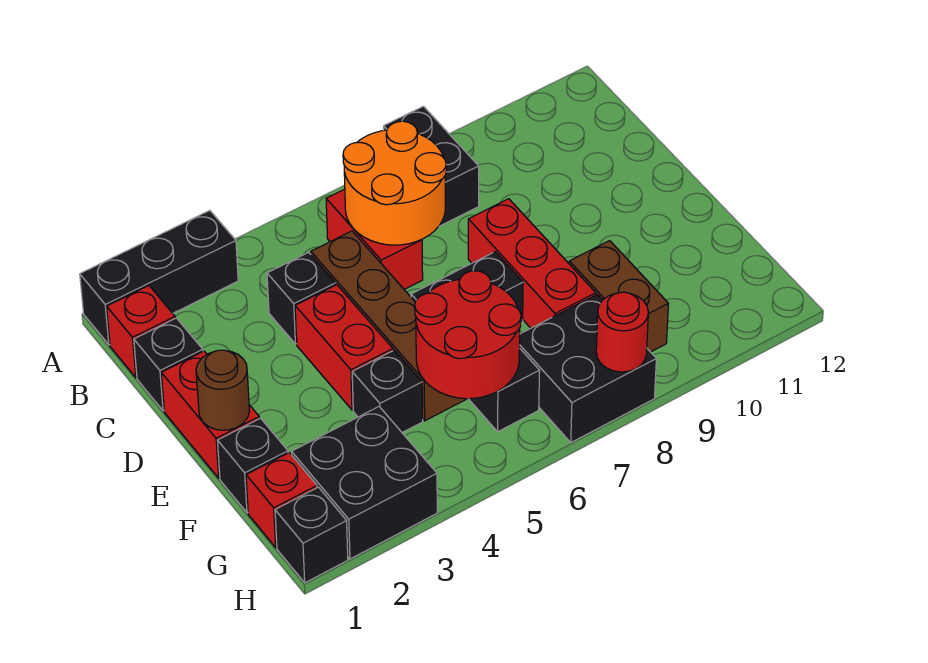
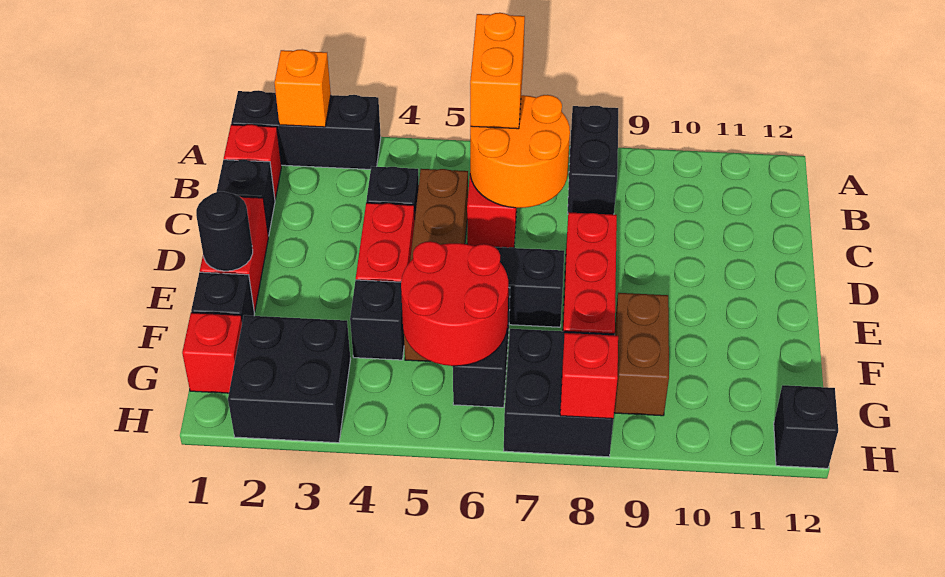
none -> orange 1x1 brick [275,50,331,127]
none -> orange 1x2 brick [470,13,525,129]
brown 1x1 round brick [196,350,249,430] -> black 1x1 round brick [196,192,253,271]
black 1x1 brick [275,487,348,583] -> black 1x1 brick moved to [774,385,838,468]
red 1x1 round brick [596,292,648,372] -> red 1x1 brick [560,333,618,419]

